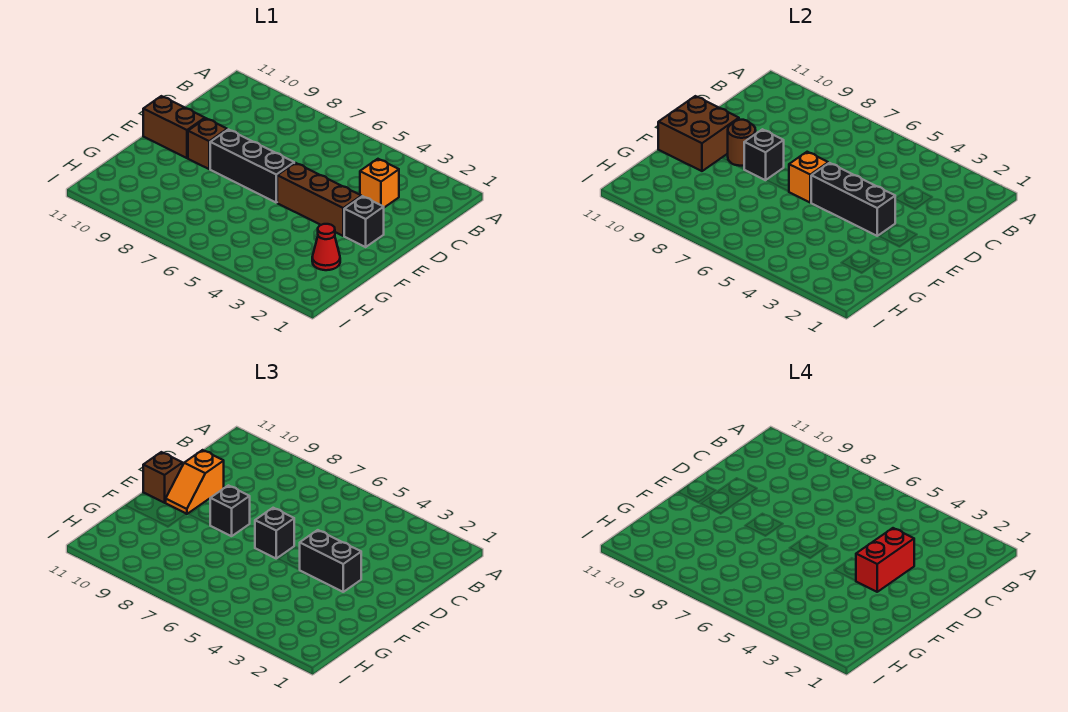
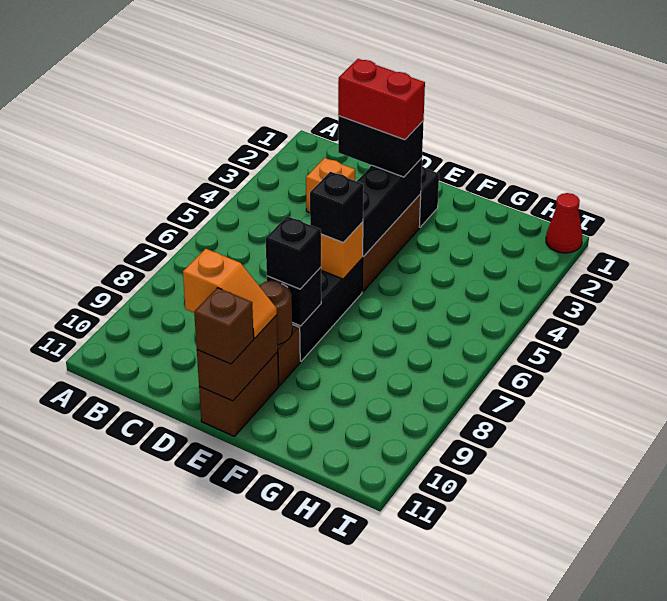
black 1x2 brick [300,530,361,592] -> black 1x2 brick turned to [338,116,424,177]
brown 2x2 brick [658,96,739,171] -> brown 1x2 brick [197,315,278,401]
red 1x1 cone [312,224,340,270] -> red 1x1 cone moved to [546,193,582,253]

